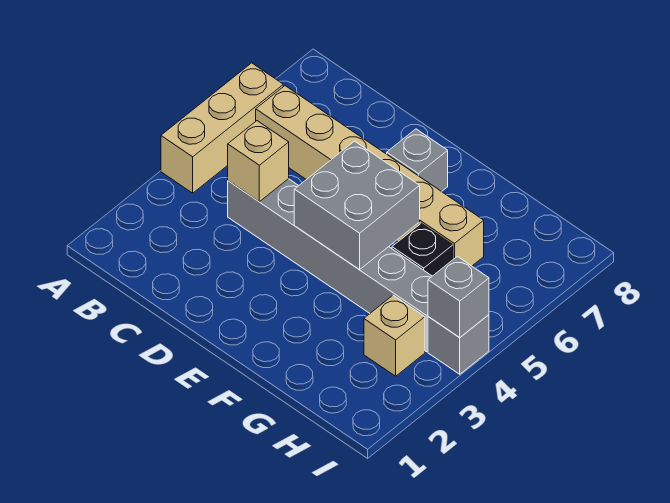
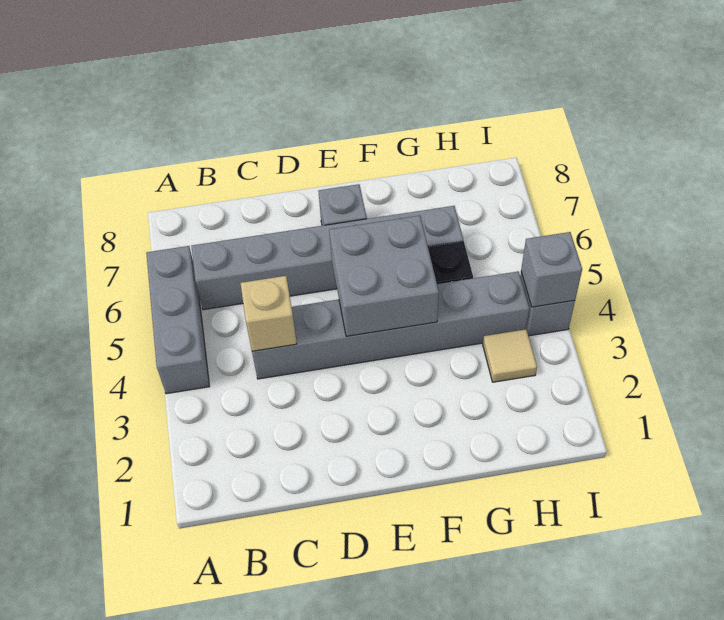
tan 1x3 brick [161,63,283,193] -> grey 1x3 brick [146,246,210,394]
tan 1x6 brick [256,86,484,266] -> grey 1x6 brick [191,206,463,310]
tan 1x1 brick [364,295,425,376] -> tan 1x1 tile [483,329,537,382]

